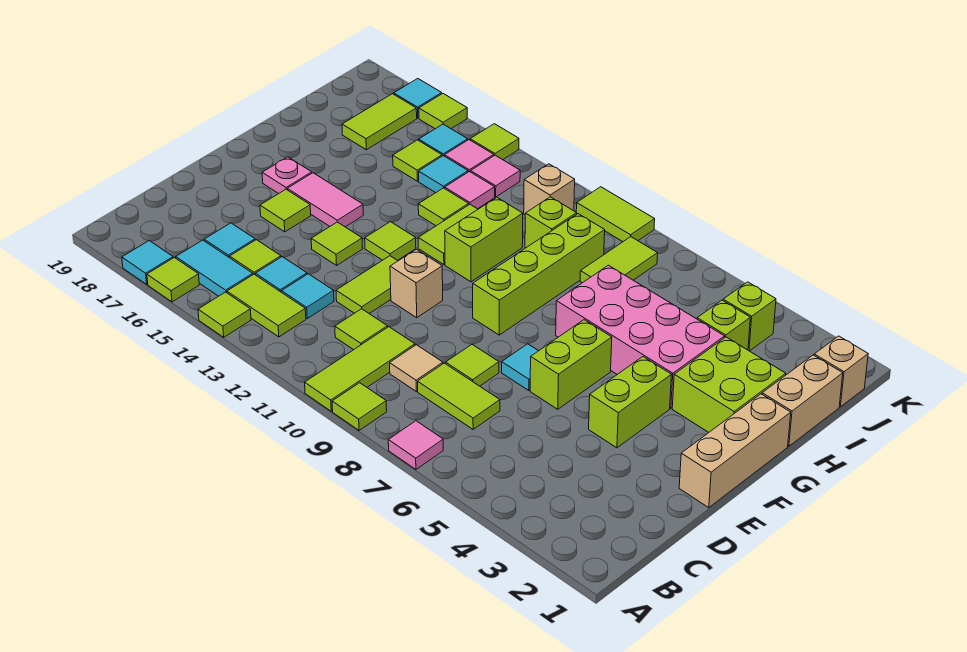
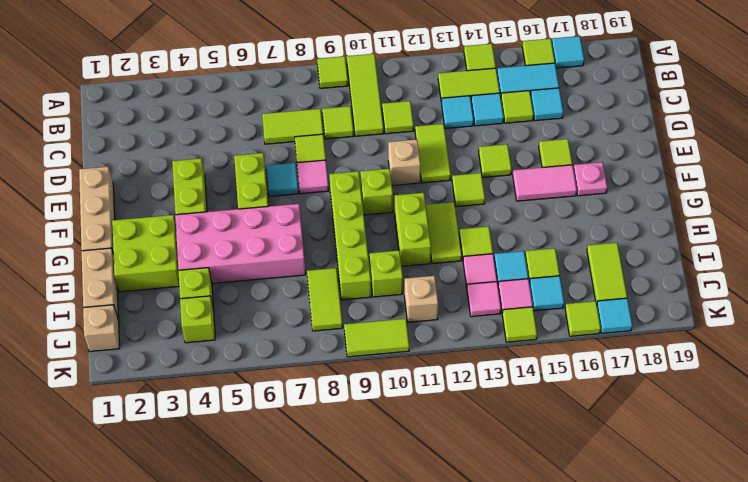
pink 1x1 tile [388,421,443,469] -> pink 1x1 tile moved to [297,160,329,194]
tan 1x1 tile [390,345,443,391] -> lime 1x1 tile [322,106,354,139]
none -> lime 1x1 brick [360,169,393,215]

